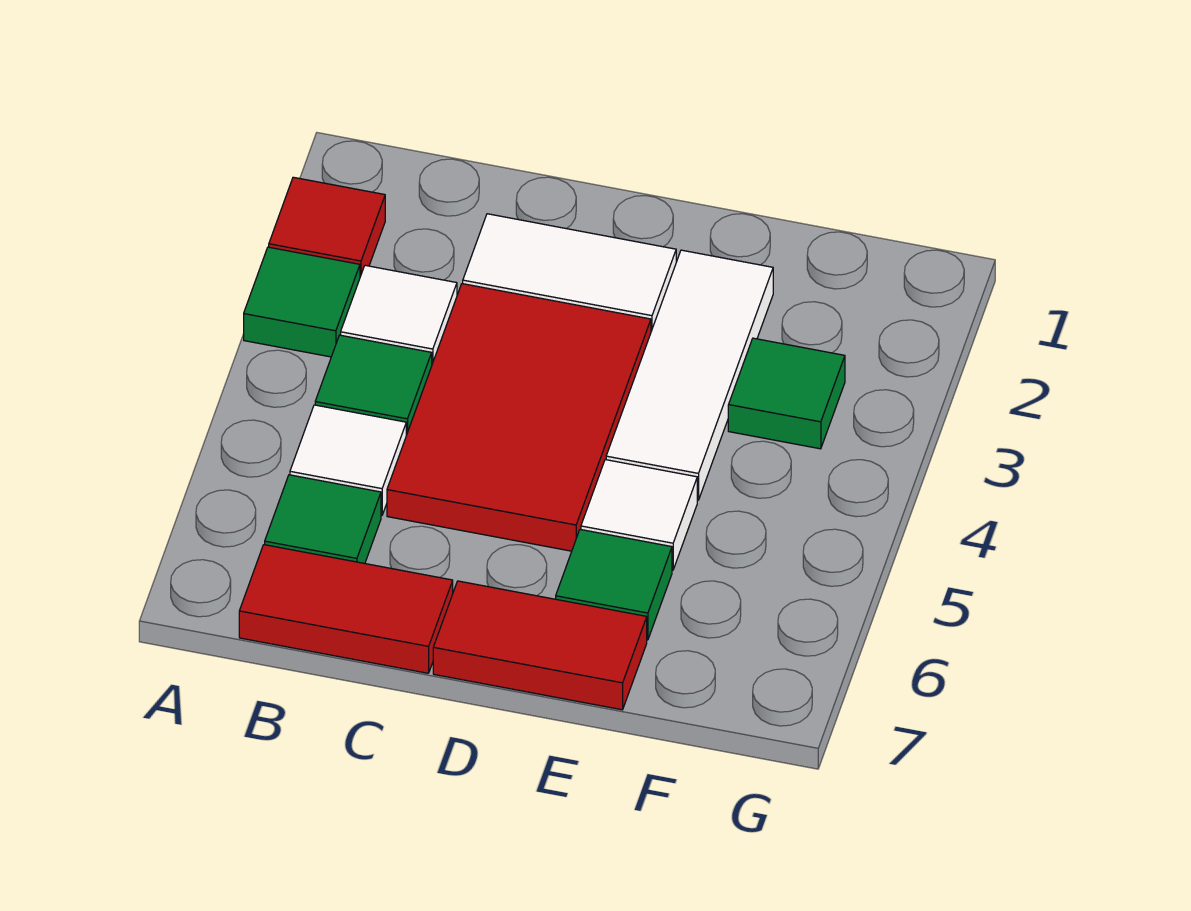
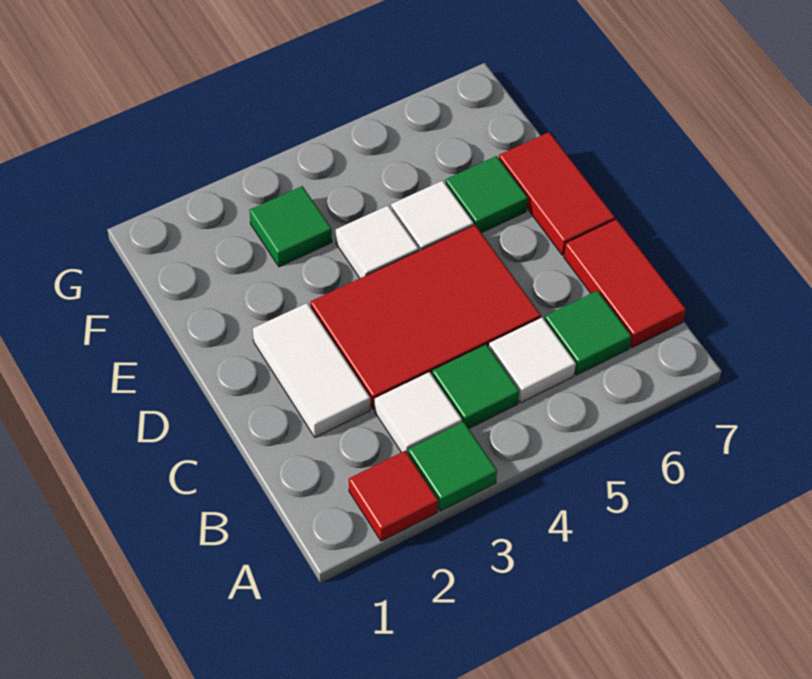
white 1x3 tile [606,250,773,500] -> white 1x1 tile [336,205,419,278]

